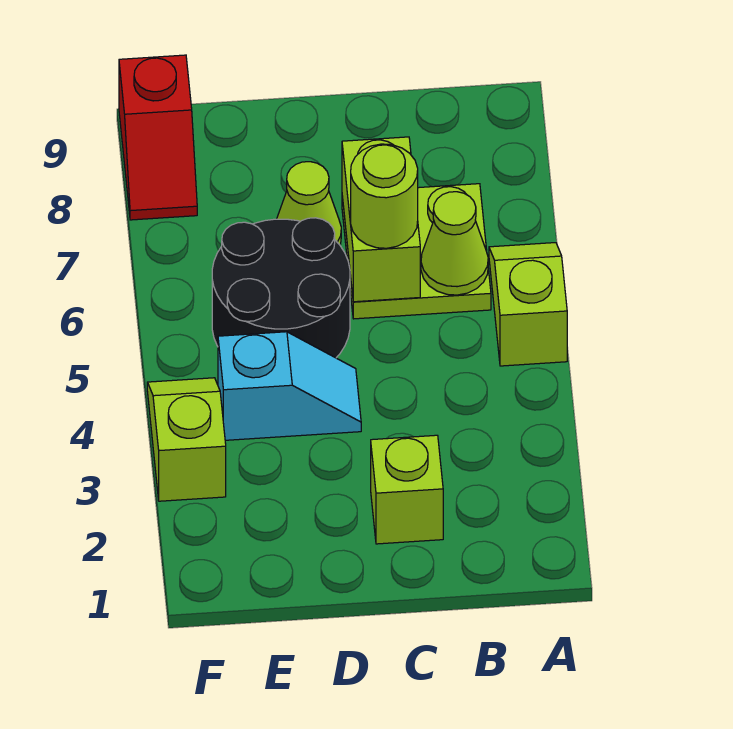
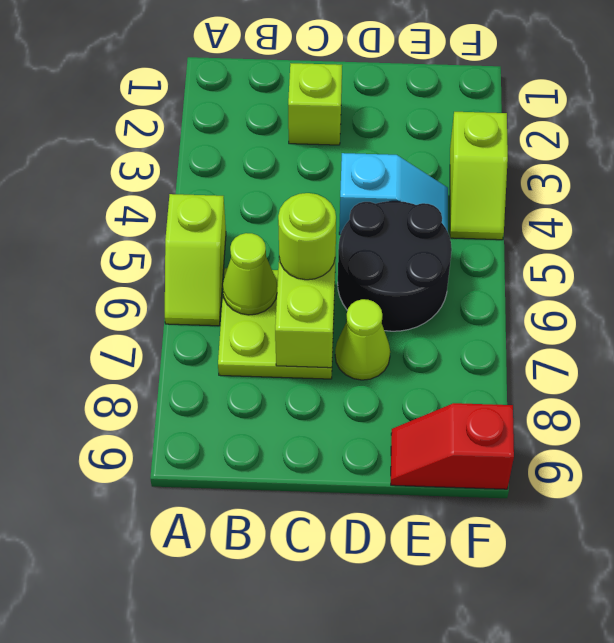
cyan 1x2 slope [218,332,361,440] -> cyan 1x2 slope turned to [339,153,448,235]
red 1x2 slope [119,55,197,220] -> red 1x2 slope turned to [391,403,514,489]

